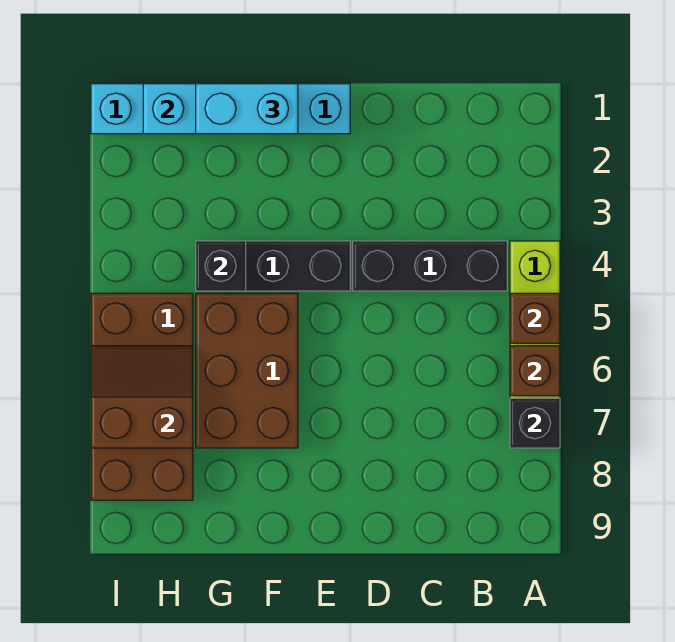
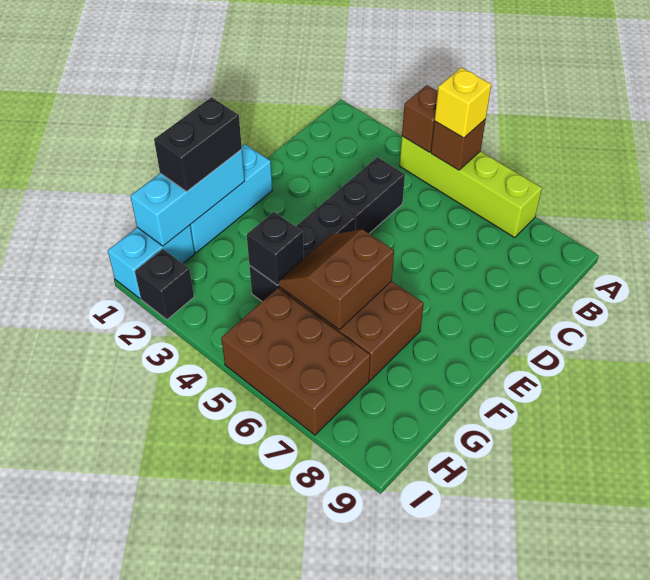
none -> yellow 1x1 brick [435,67,491,138]
brown 1x1 brick [510,346,560,396] -> brown 1x1 brick moved to [402,85,438,152]
black 1x1 brick [510,398,560,448] -> black 1x1 brick moved to [135,249,194,320]
black 1x3 brick [353,241,507,291] -> black 1x2 brick [329,157,405,233]
cyan 1x2 brick [196,84,298,134] -> black 1x2 brick [154,97,242,191]
brown 2x4 brick [91,293,193,500] -> brown 2x3 brick [221,288,371,435]
brown 2x2 slope [91,346,193,448] -> brown 2x2 slope moved to [279,229,394,330]

